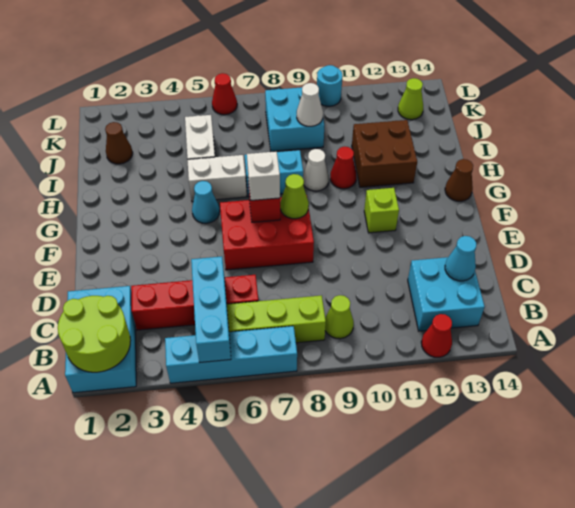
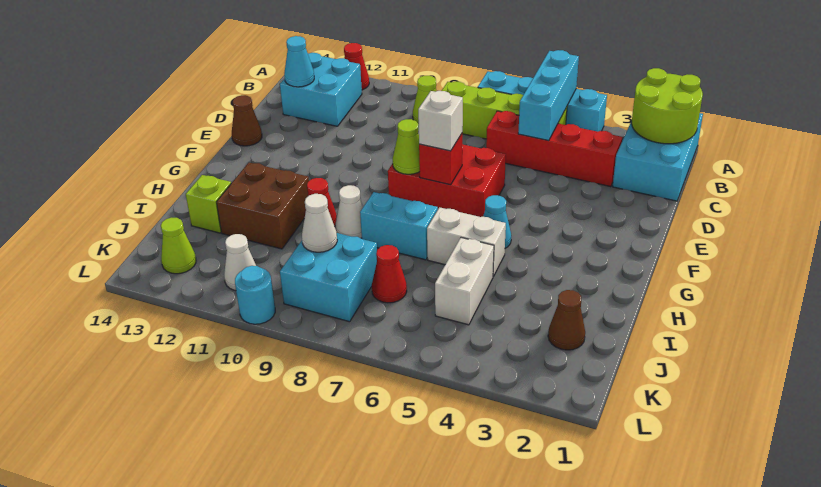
lime 1x1 brick [364,188,399,233] -> lime 1x1 brick moved to [186,175,231,233]
brown 1x1 cone [445,159,473,201] -> brown 1x1 cone moved to [232,95,262,146]
none -> white 1x1 cone [224,234,256,291]
red 1x1 cone [212,73,237,115] -> red 1x1 cone moved to [372,245,407,303]

